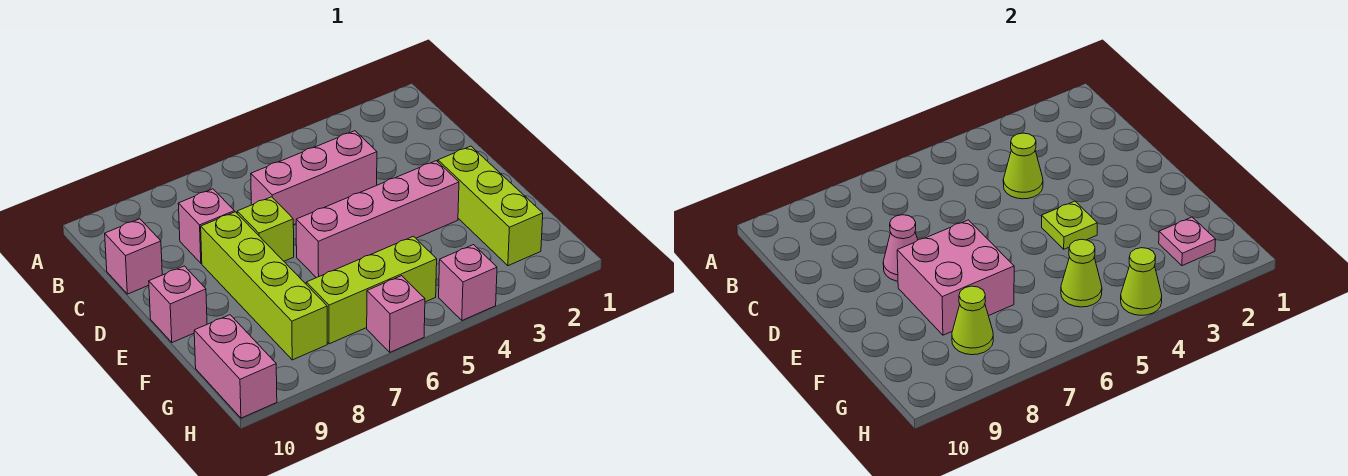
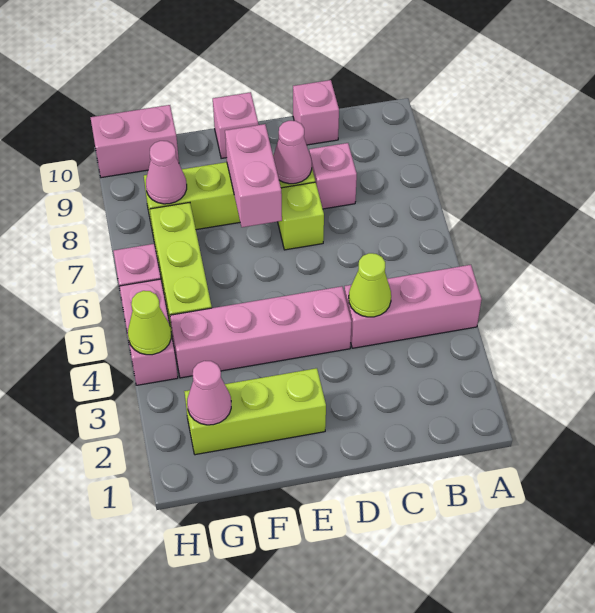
pink 1x3 brick [251,131,377,225] -> pink 1x3 brick turned to [344,265,482,348]
pink 1x4 brick [296,161,459,278] -> pink 1x4 brick turned to [170,286,352,378]
lime 1x1 plate [1042,201,1097,249] -> none
pink 2x2 brick [897,220,1014,335] -> pink 1x2 brick [225,124,282,227]
pink 1x1 plate [1159,217,1216,266] -> pink 1x1 cone [187,361,231,425]
lime 1x1 cone [1061,239,1102,307] -> none
lime 1x1 cone [952,286,993,355] -> pink 1x1 cone [146,141,187,204]
pink 1x1 brick [439,245,497,320] -> pink 1x2 brick [119,279,178,385]

